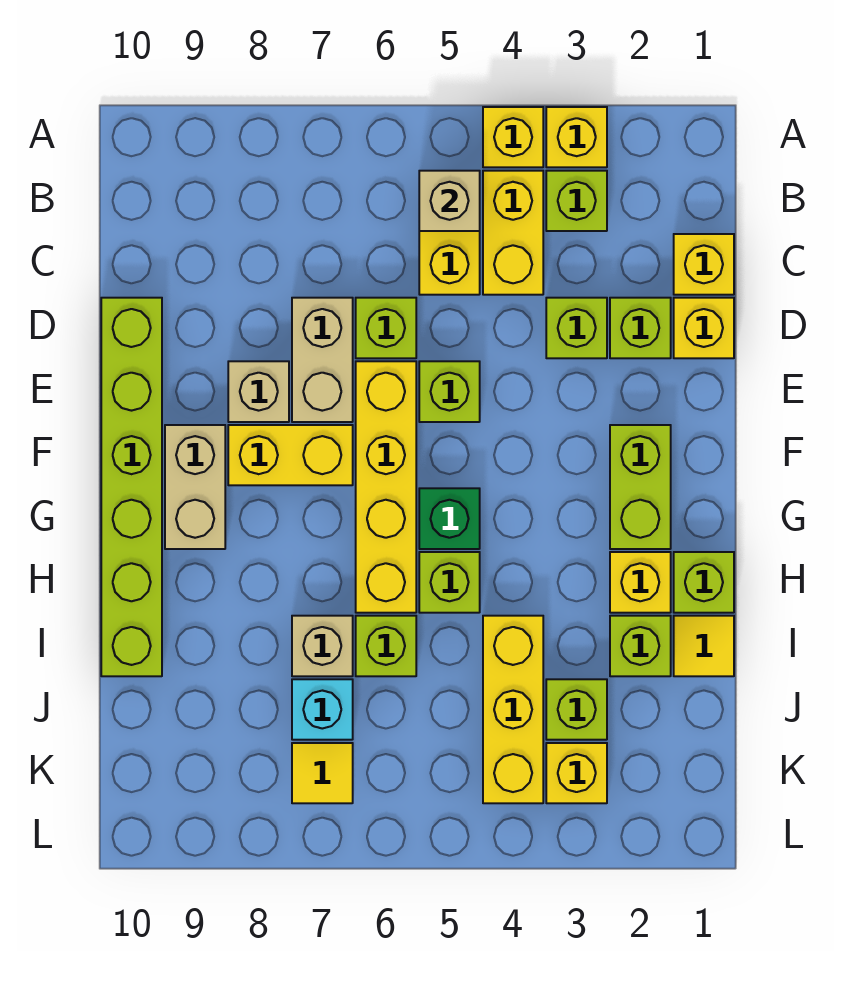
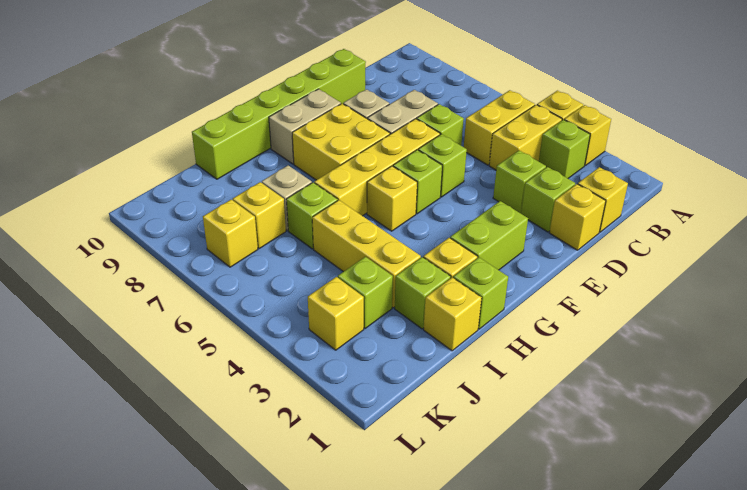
tan 1x1 brick [419,171,480,231] -> none
yellow 1x2 brick [228,425,353,485] -> yellow 2x2 brick [292,104,390,180]
green 1x1 brick [419,488,480,549] -> yellow 1x1 brick [367,166,417,231]
lime 1x1 brick [419,552,480,613] -> lime 1x1 brick moved to [393,150,442,214]
yellow 1x1 tile [674,616,734,676] -> yellow 1x1 brick [424,278,482,351]
yellow 1x3 brick [483,616,543,803] -> yellow 1x3 brick turned to [312,200,421,308]
cyan 1x1 brick [292,679,353,740] -> yellow 1x1 brick [233,182,286,248]
yellow 1x1 tile [292,743,353,803] -> yellow 1x1 brick [203,199,258,267]

